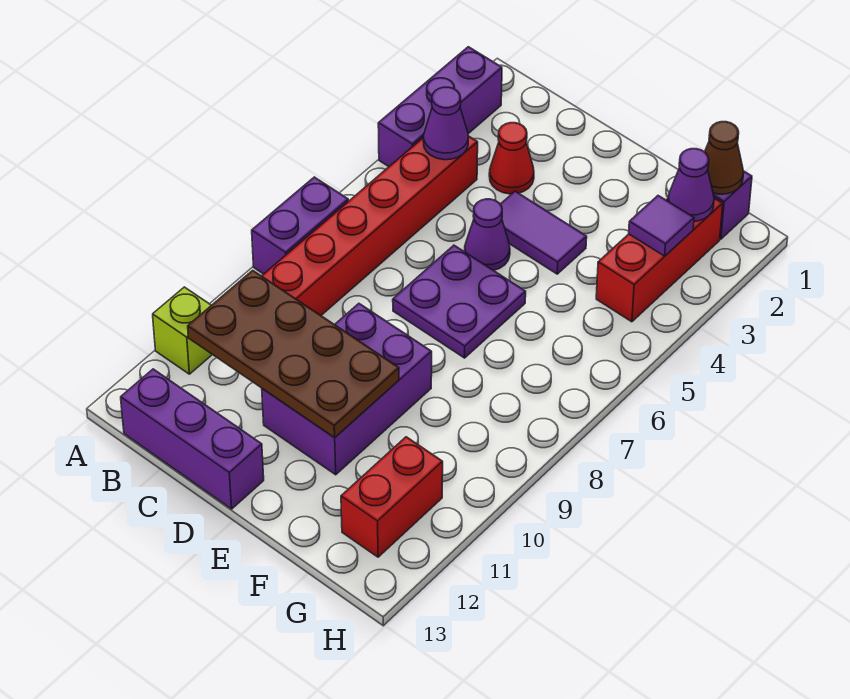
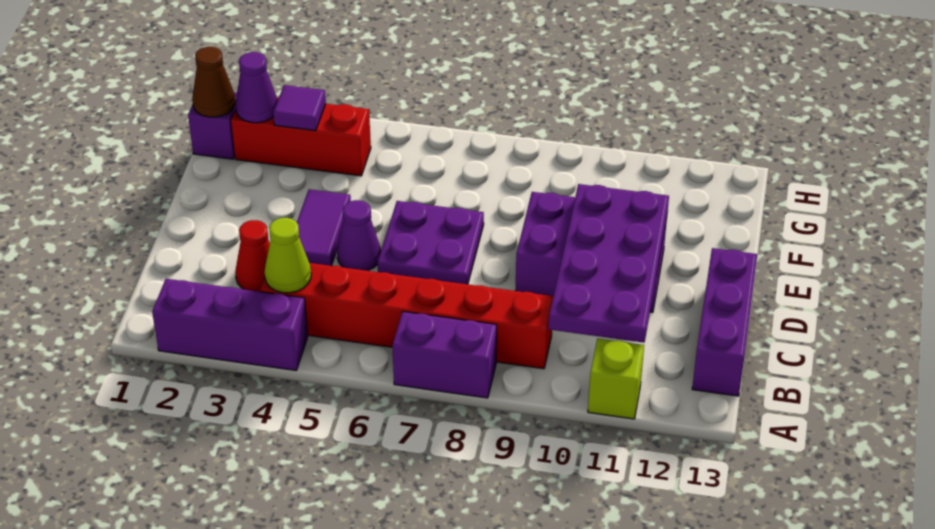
purple 1x1 cone [423,87,468,160] -> lime 1x1 cone [265,218,311,293]
brown 2x4 plate [188,270,399,438] -> purple 2x4 plate [548,184,669,343]
red 1x2 brick [341,437,443,557] -> none

